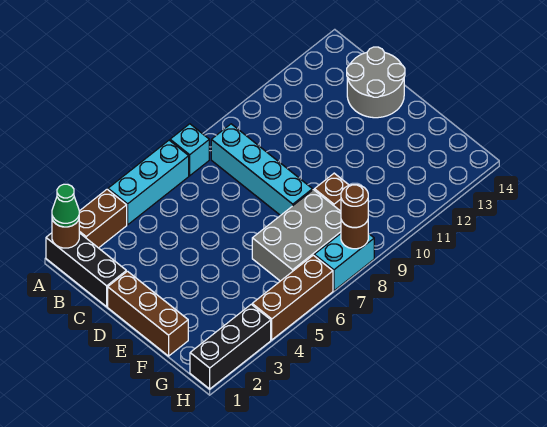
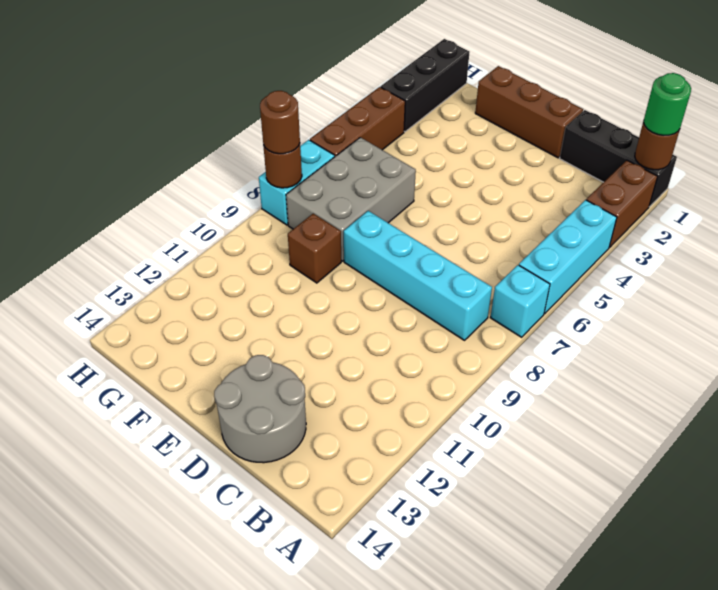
green 1x1 cone [52,184,79,227] -> green 1x1 round brick [644,73,691,136]

